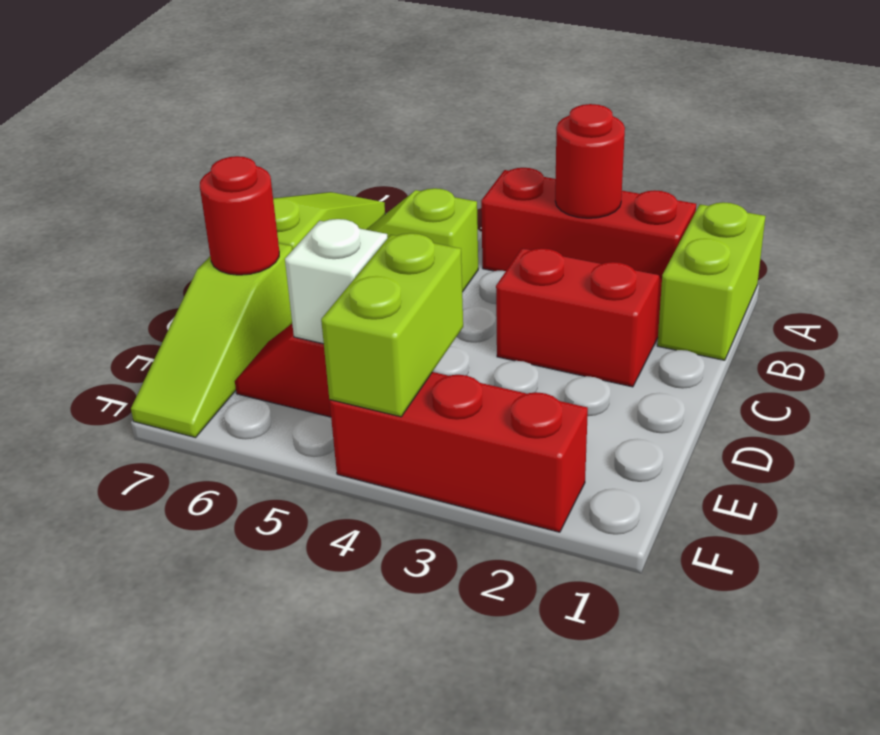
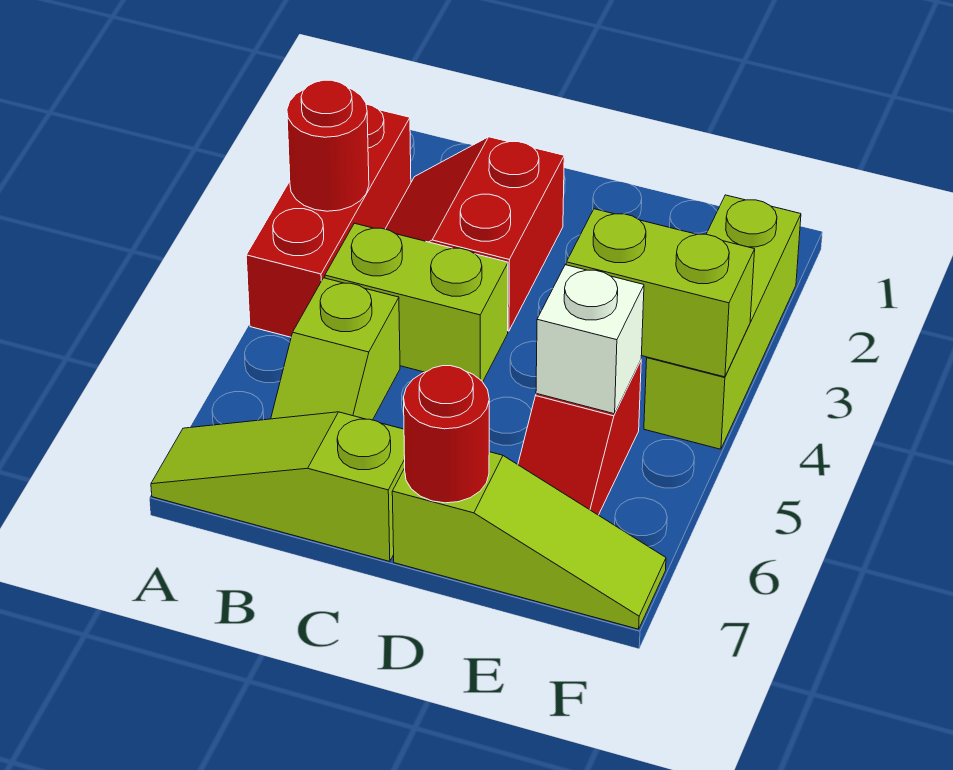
lime 1x2 brick [657,202,765,360] -> lime 1x2 brick moved to [325,223,508,382]
red 1x3 brick [329,372,588,532] -> lime 1x3 brick [644,195,801,449]

